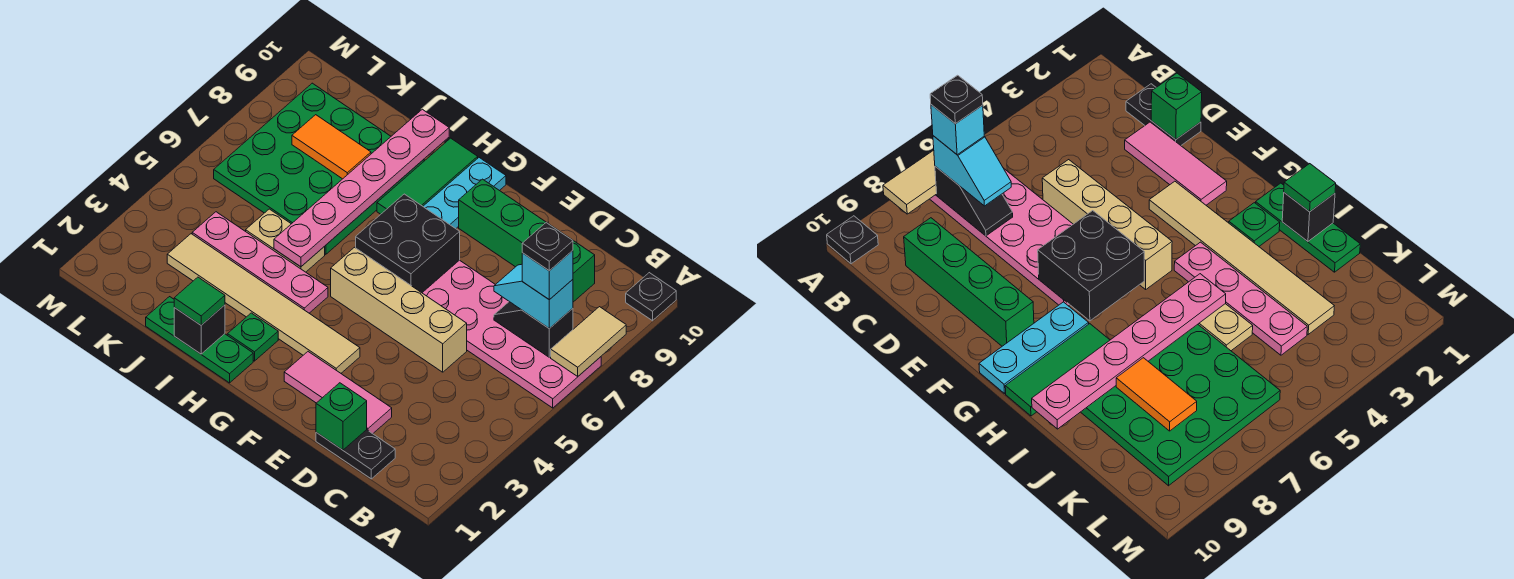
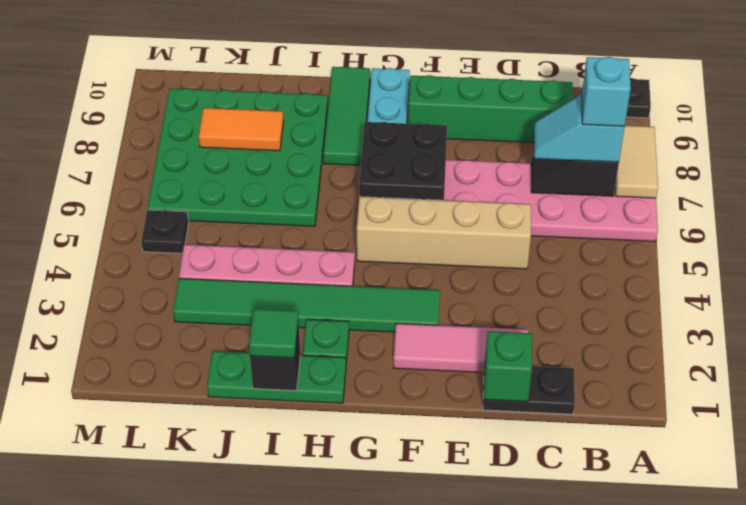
black 1x1 plate [522,223,573,271] -> black 1x1 plate moved to [141,210,189,253]
tan 1x6 tile [167,234,360,373] -> green 1x6 tile [173,278,440,332]
tan 1x2 plate [246,209,325,272] -> none
pink 1x6 plate [274,109,449,267] -> none

